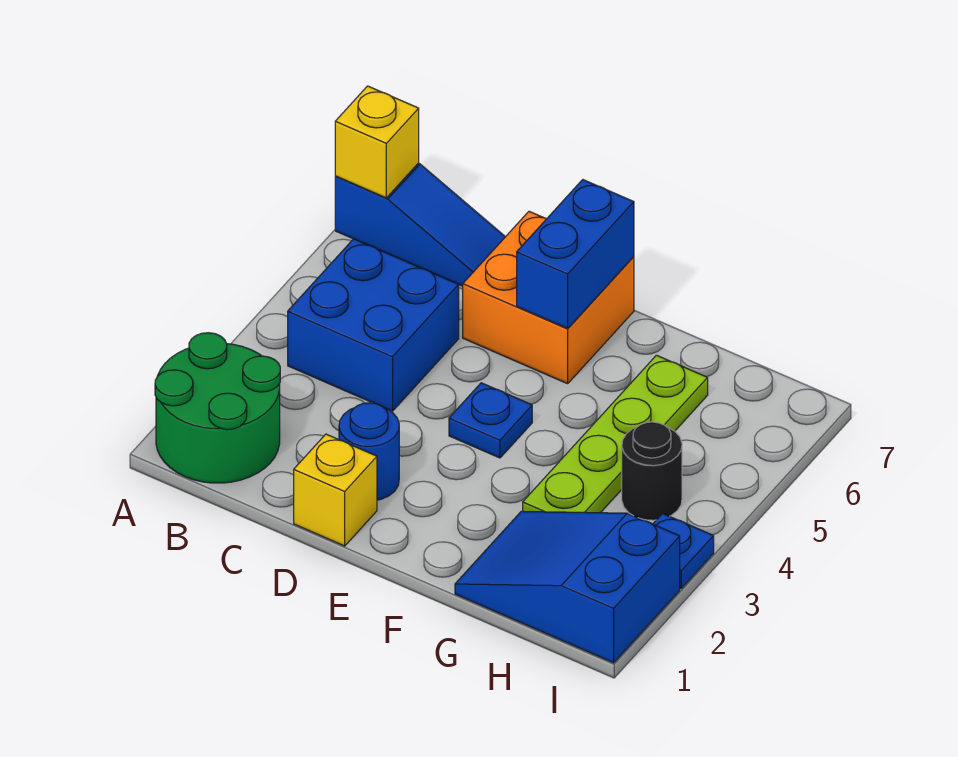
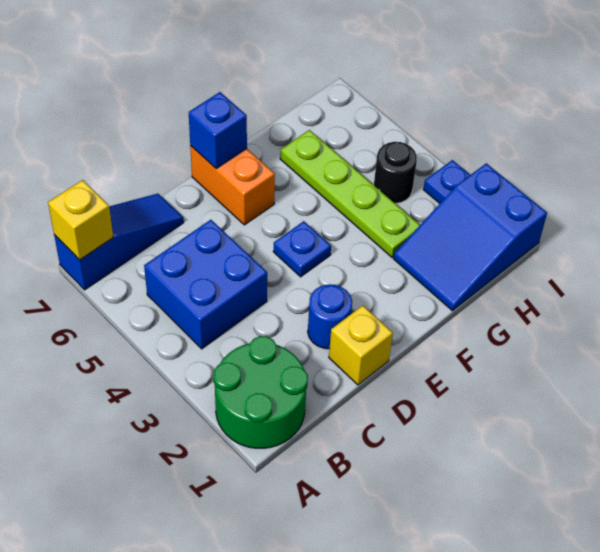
orange 2x2 brick [463,211,634,384] -> orange 1x2 brick [190,146,275,225]
blue 1x2 brick [517,180,634,328] -> blue 1x1 brick [189,92,247,168]

